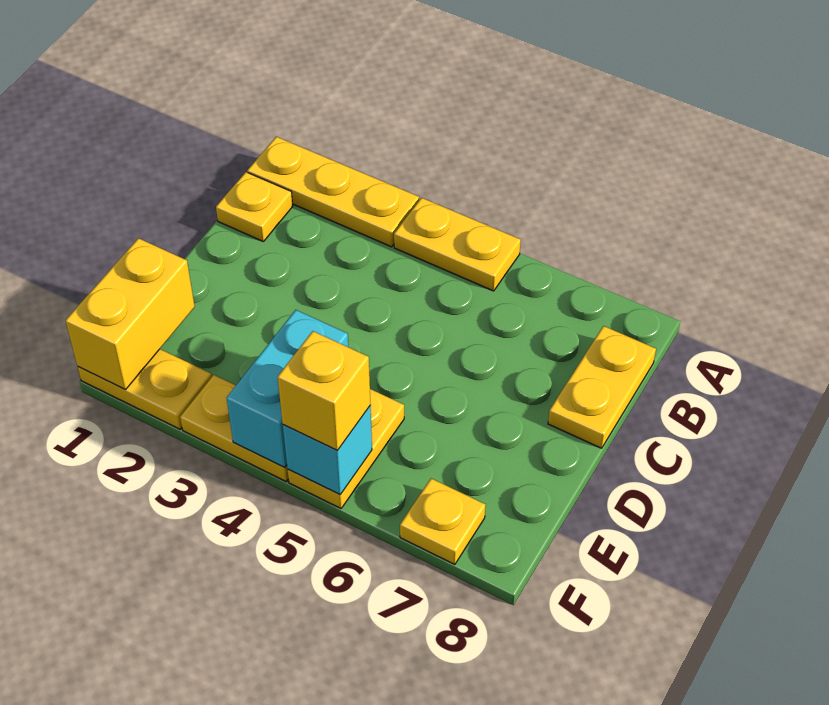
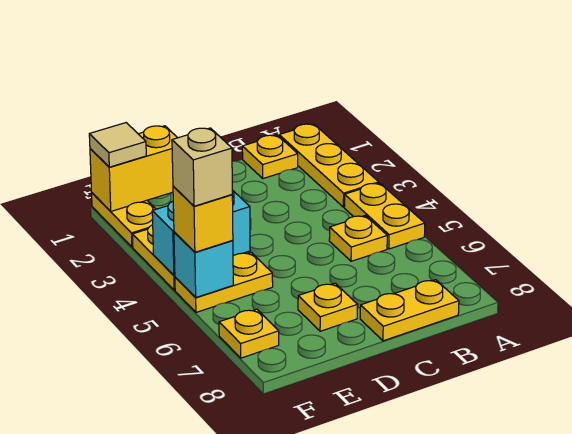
none -> yellow 1x1 plate [329,216,387,261]
none -> yellow 1x1 plate [298,283,358,331]
none -> tan 1x1 tile [89,123,146,167]
none -> tan 1x1 brick [172,128,232,206]

